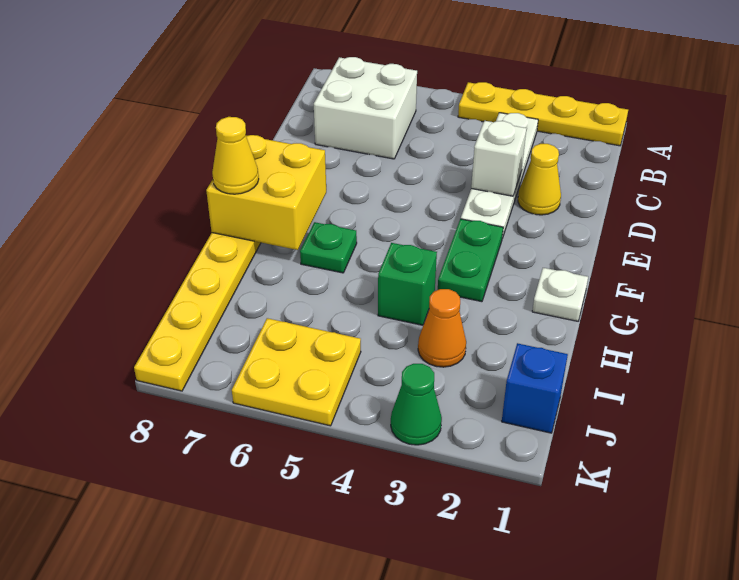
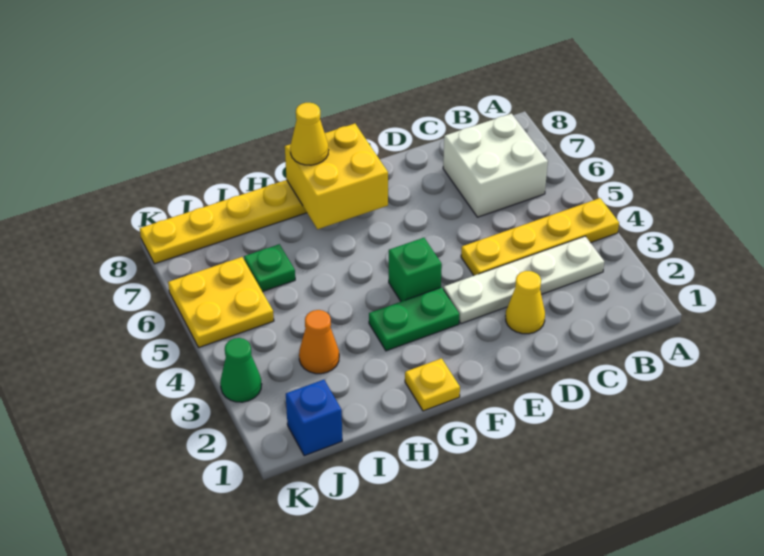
yellow 1x4 plate [458,82,628,146] -> yellow 1x4 plate turned to [461,198,619,276]
white 1x1 brick [471,121,526,196] -> none
white 1x1 plate [532,268,588,321] -> yellow 1x1 plate [405,358,460,411]
green 1x1 plate [300,222,357,273] -> green 1x1 plate moved to [244,244,295,292]
green 1x1 brick [378,243,437,325] -> green 1x1 brick moved to [389,238,442,301]

